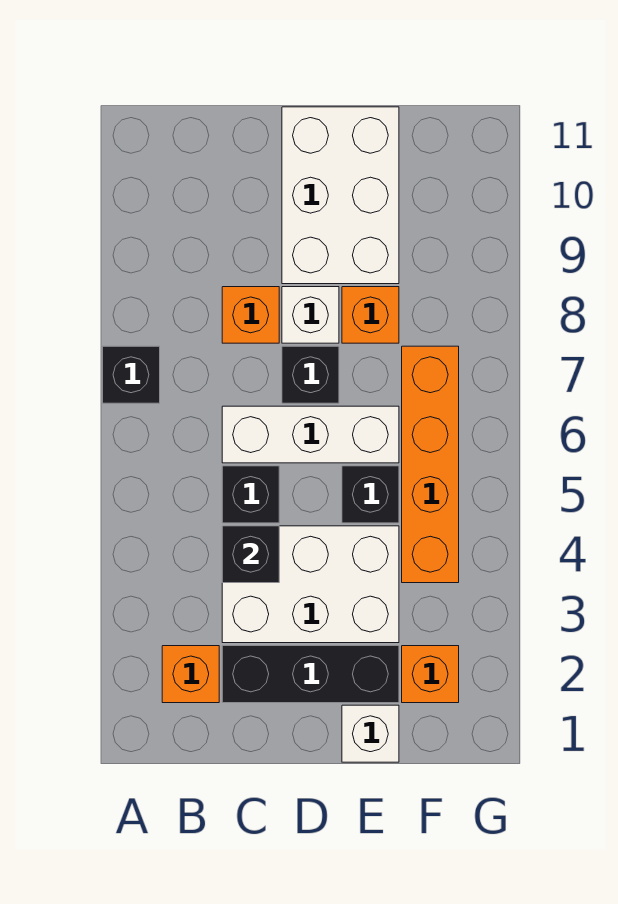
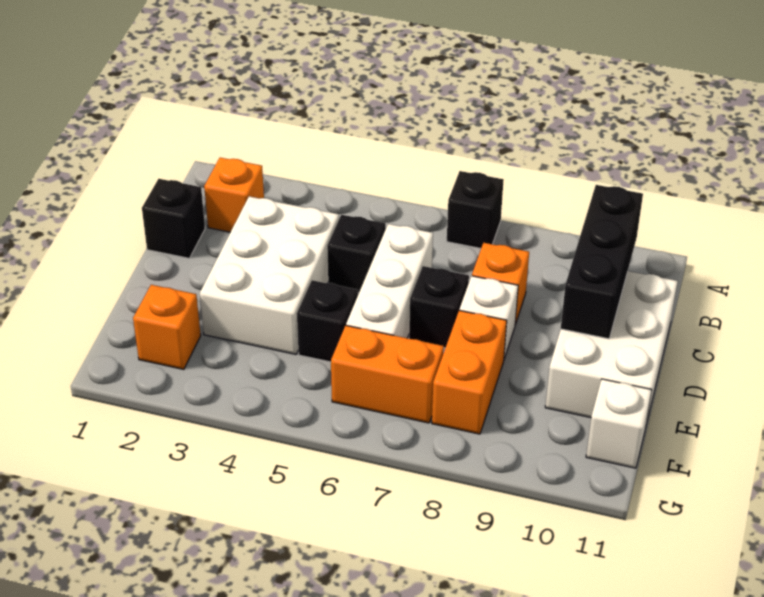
black 1x3 brick [222,646,399,703] -> black 1x3 brick moved to [561,185,643,339]
black 1x1 brick [222,526,279,583] -> black 1x1 brick moved to [142,179,205,258]
white 2x3 brick [282,107,399,284] -> white 2x3 brick turned to [545,271,678,428]
white 1x1 brick [342,705,399,762] -> white 1x1 brick moved to [586,379,652,468]
orange 1x1 brick [342,287,399,343] -> orange 1x2 brick [432,310,507,434]
orange 1x4 brick [402,346,459,583] -> orange 1x2 brick [331,326,444,423]

